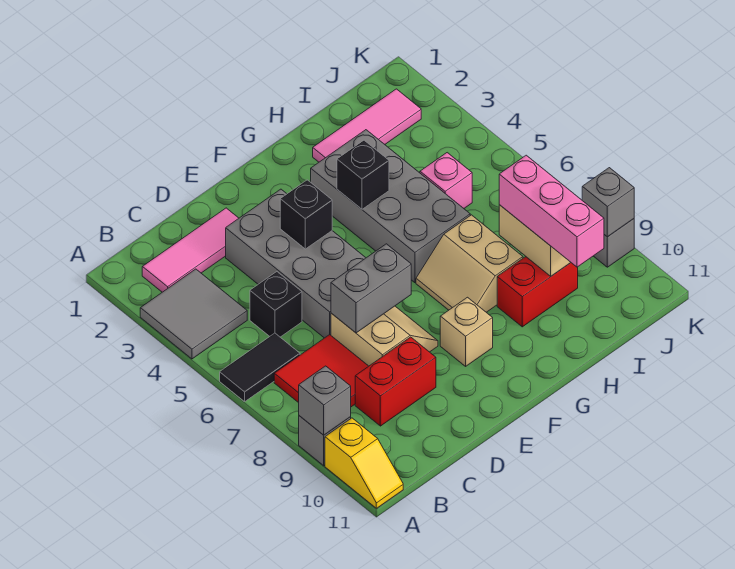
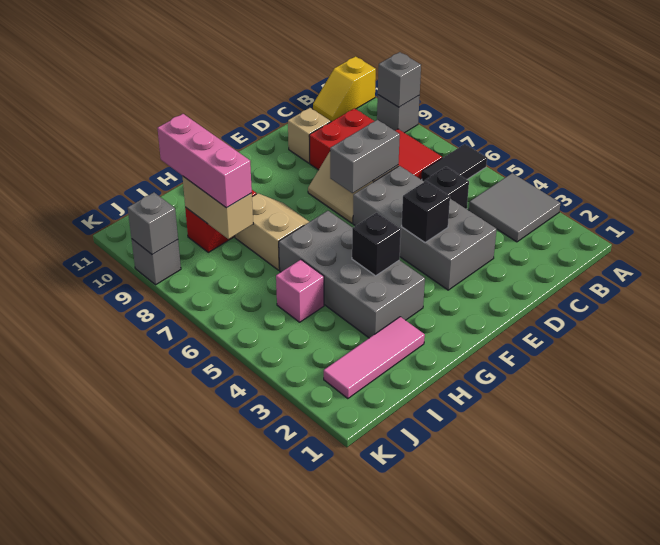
yellow 1x2 slope [325,418,403,508] -> yellow 1x2 slope turned to [313,56,376,122]
pink 1x3 tile [142,208,239,292] -> none
tan 1x1 brick [440,297,493,366] -> tan 1x1 brick moved to [288,108,331,163]

